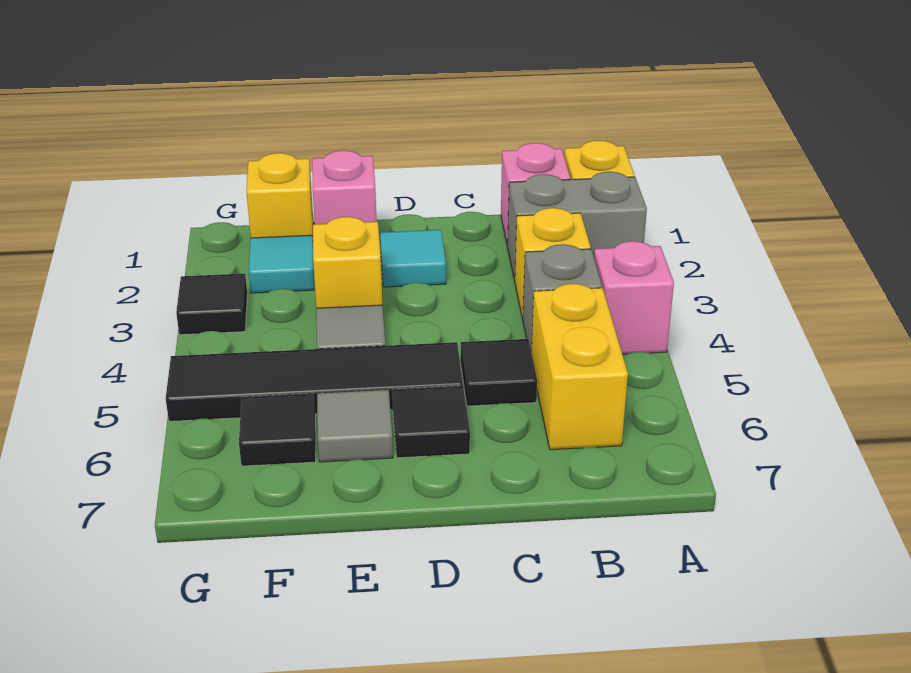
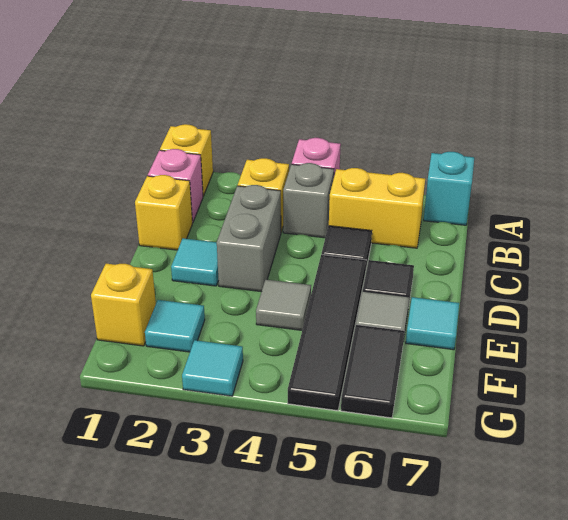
grey 1x2 brick [508,172,647,281] -> grey 1x2 brick moved to [217,185,281,292]
none -> cyan 1x1 brick [424,152,474,225]
pink 1x1 brick [312,151,377,224] -> none
yellow 1x1 brick [313,217,382,308] -> yellow 1x1 brick moved to [135,175,193,250]
none -> cyan 1x1 tile [406,297,459,350]
black 1x1 tile [239,393,316,466] -> black 1x2 tile [341,325,404,418]
black 1x1 tile [176,273,247,335] -> cyan 1x1 tile [182,340,243,396]

